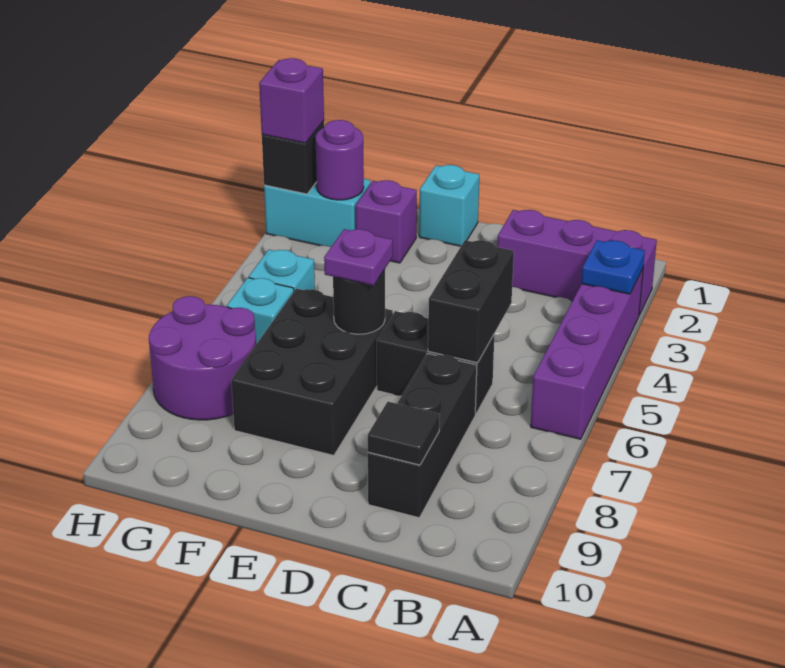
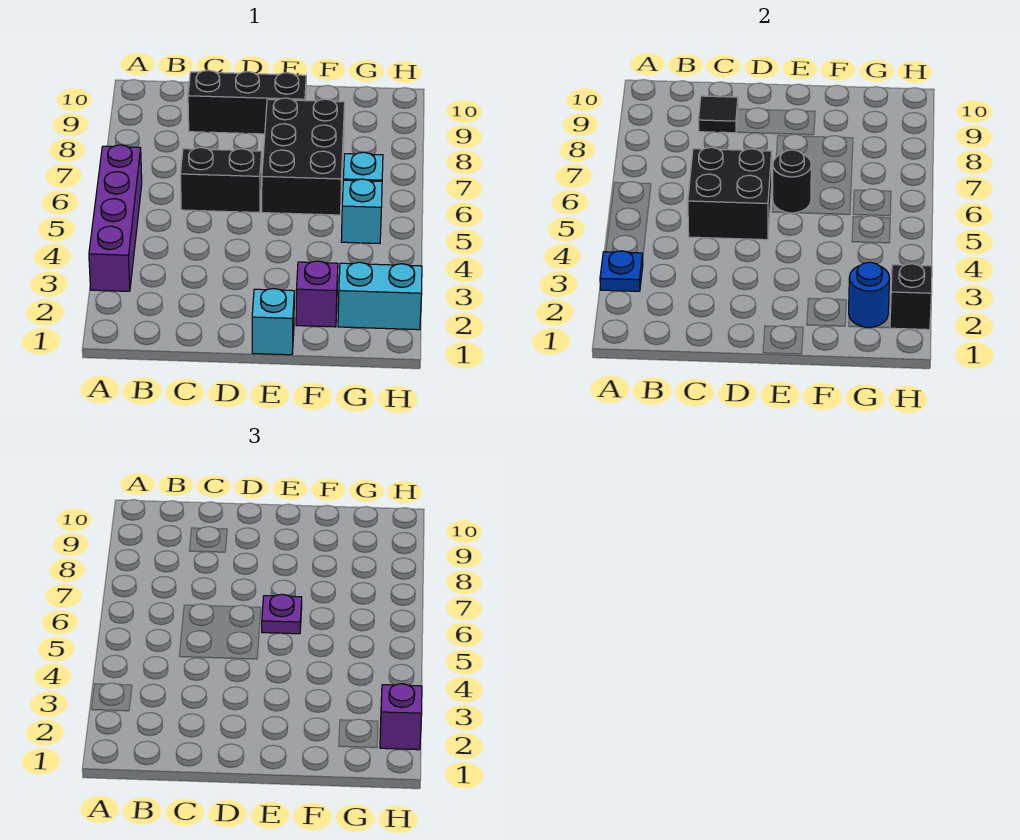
purple 1x3 brick [497,210,657,315] -> none
black 1x2 brick [428,240,514,363] -> black 2x2 brick [688,147,772,240]
black 1x3 brick [368,353,477,518] -> black 1x3 brick turned to [188,70,306,134]
purple 1x1 round brick [315,120,364,200] -> blue 1x1 round brick [849,262,890,328]
purple 2x2 round brick [149,296,256,420] -> none

